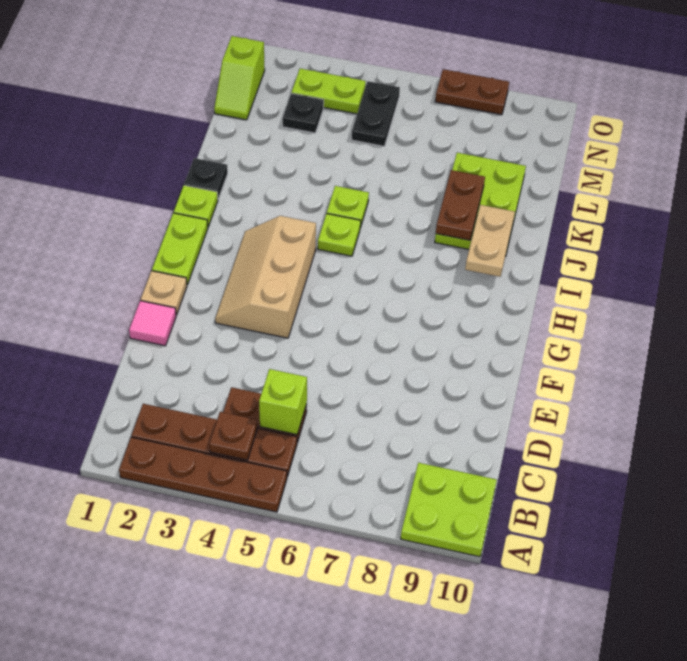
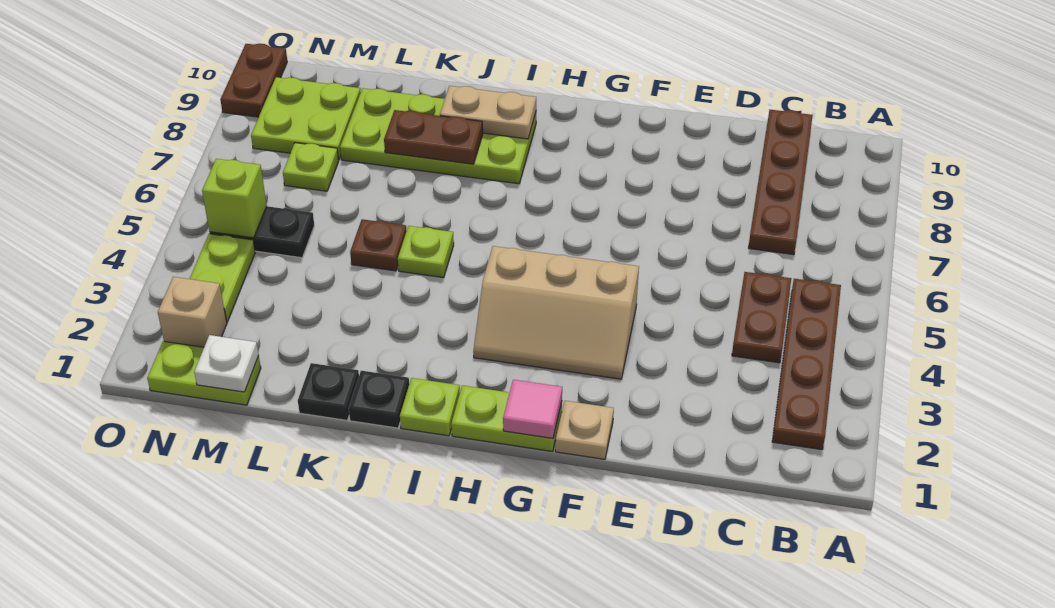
brown 1x4 plate [119,437,287,512] -> brown 1x4 plate moved to [749,110,813,255]
lime 2x2 plate [401,463,497,557] -> lime 2x2 plate moved to [251,77,361,160]
brown 1x1 plate [209,412,258,460] -> brown 1x1 plate moved to [350,219,406,271]
lime 1x1 brick [259,369,307,435] -> lime 1x1 brick moved to [202,159,267,238]
pink 1x1 tile [129,301,176,346] -> pink 1x1 tile moved to [503,380,562,438]
lime 1x1 plate [318,214,361,256] -> lime 1x1 plate moved to [283,143,339,191]
lime 2x3 plate [435,153,526,257] -> lime 2x4 plate [340,88,536,184]
lime 1x2 slope [214,36,265,120] -> lime 1x2 plate [147,341,261,405]
none -> white 1x1 plate [194,335,259,392]
black 1x1 plate [283,93,324,133] -> black 1x1 plate moved to [298,363,359,420]
none -> tan 1x1 brick [158,277,227,347]
brown 1x2 plate [435,69,509,115] -> brown 1x2 plate moved to [220,44,287,117]

